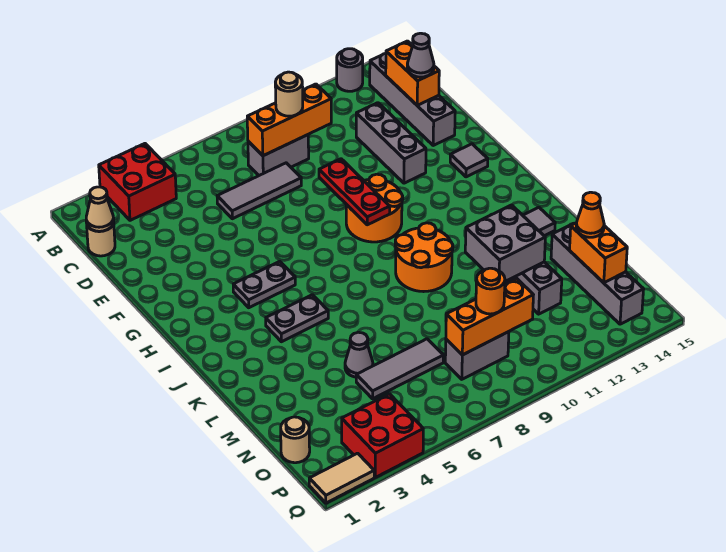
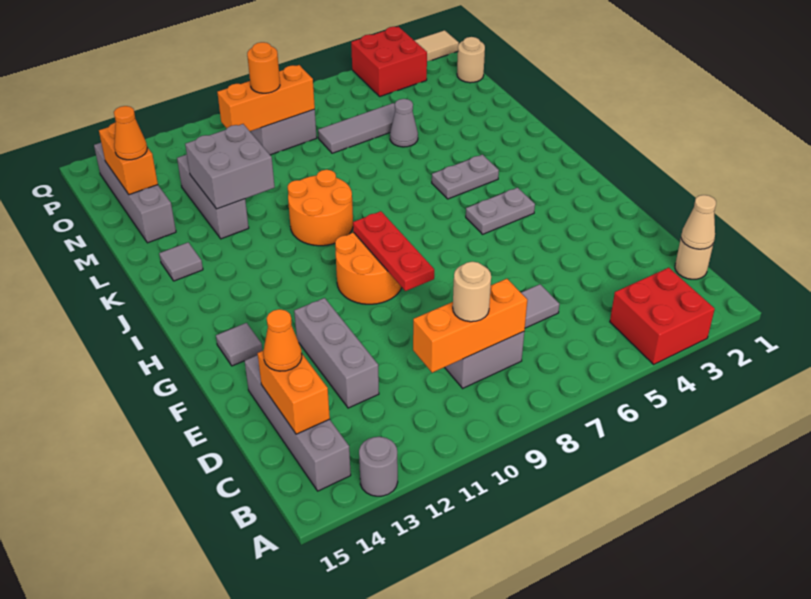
grey 1x1 cone [407,33,434,77] -> orange 1x1 cone [263,309,302,371]

